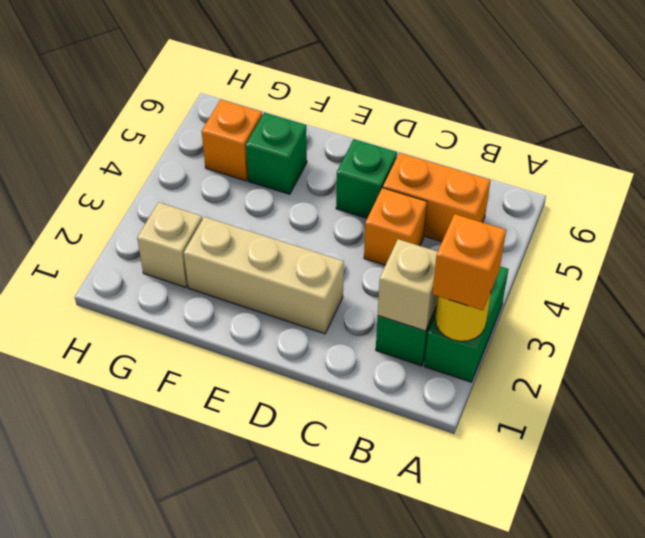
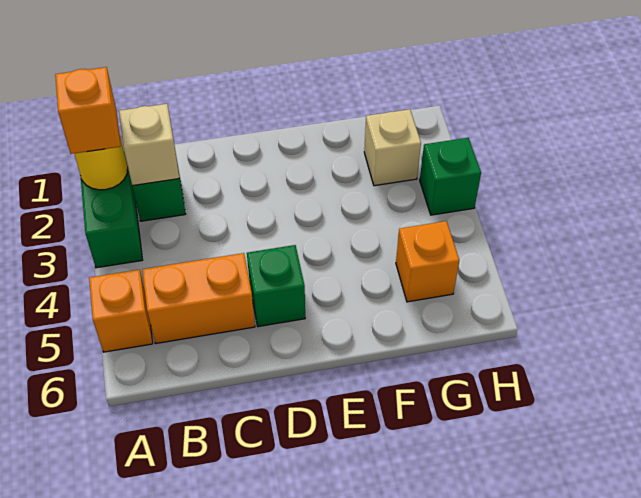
orange 1x1 brick [364,188,427,265] -> orange 1x1 brick moved to [89,270,153,352]
tan 1x3 brick [184,217,344,334] -> none
green 1x1 brick [246,113,307,194] -> green 1x1 brick moved to [420,138,481,215]

